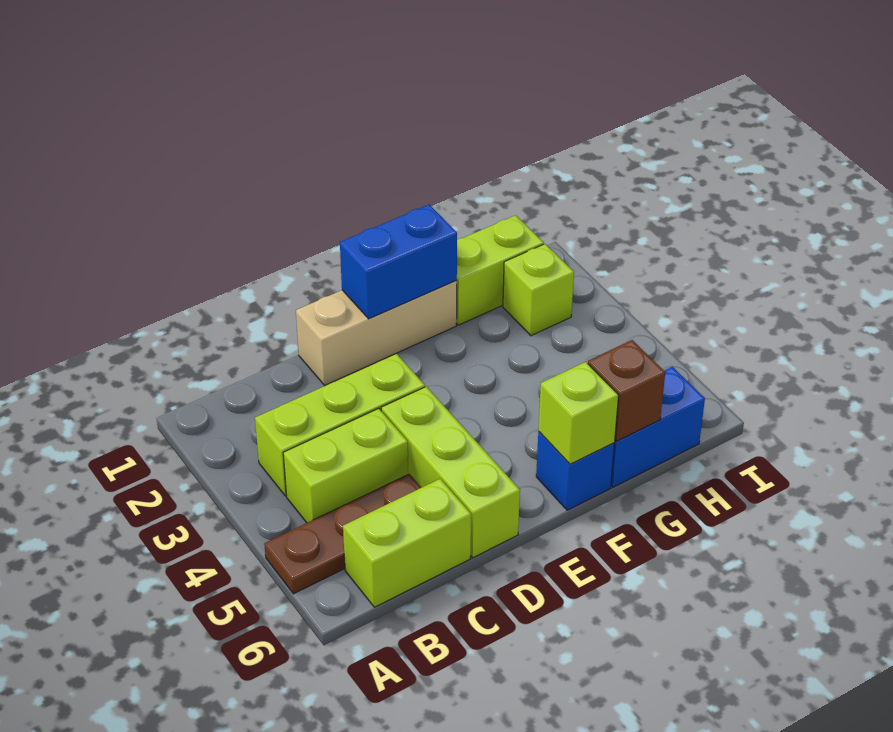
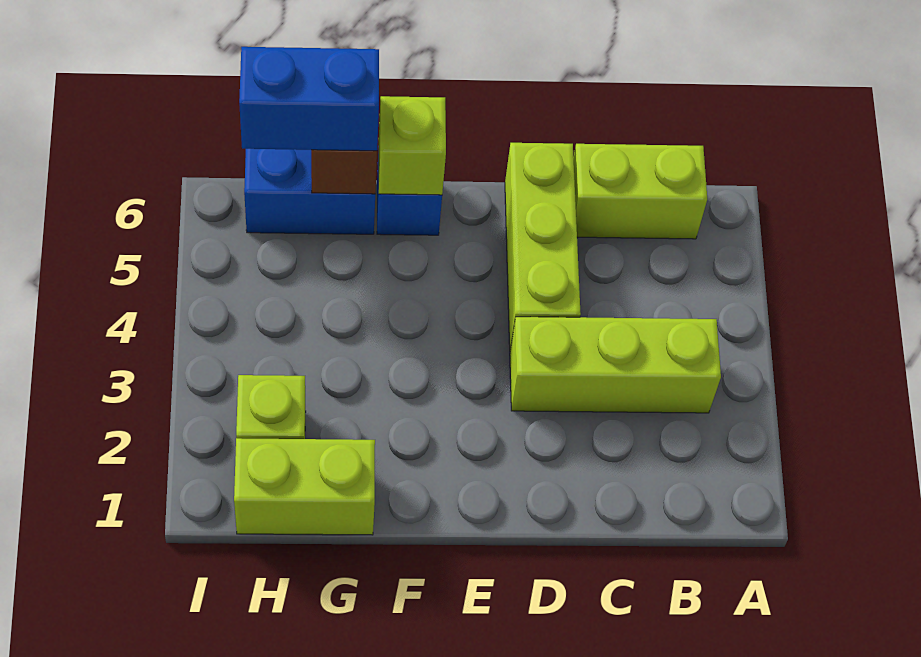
brown 1x3 plate [264,474,421,594] -> none
lime 1x2 brick [283,409,408,523] -> none
tan 1x3 brick [296,280,457,385] -> none
blue 1x2 brick [340,205,457,319] -> blue 1x2 brick moved to [239,47,379,151]

